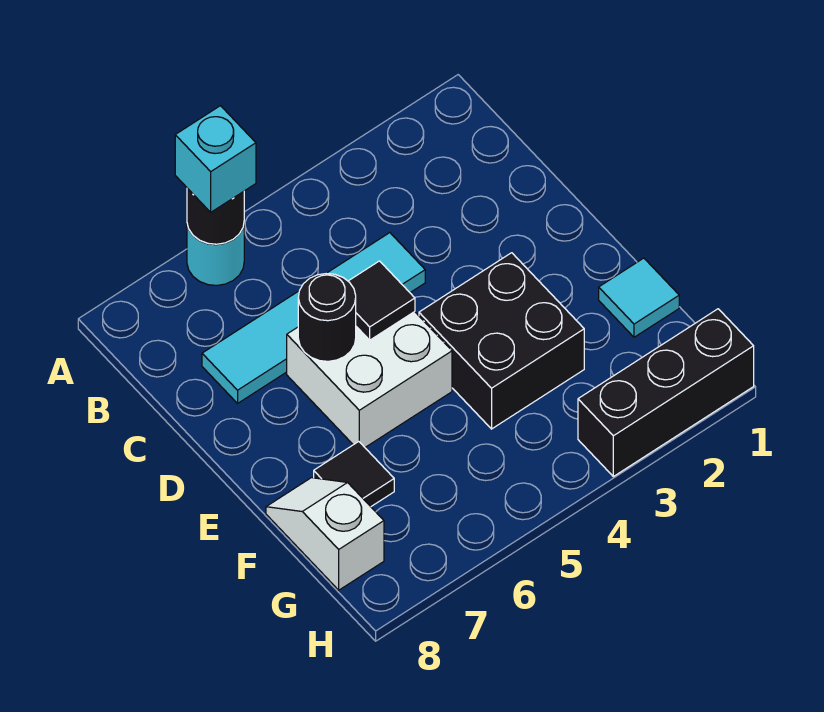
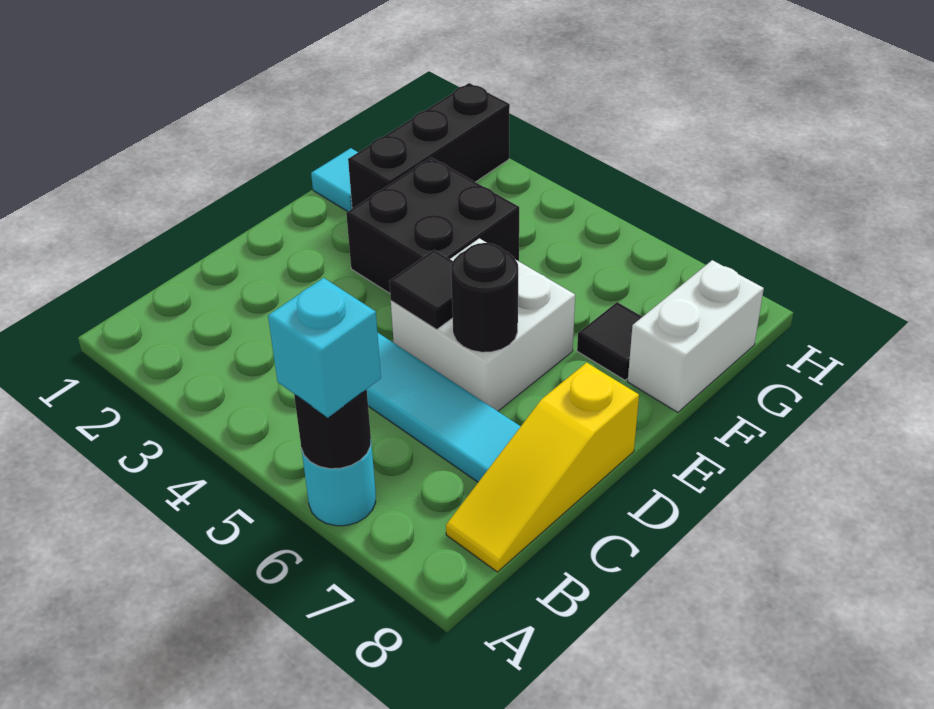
none -> yellow 1x3 slope [446,363,639,572]
white 1x2 slope [266,478,384,590] -> white 1x2 brick [628,260,764,412]
black 1x3 brick [578,309,754,476] -> black 1x3 brick turned to [348,83,510,209]

